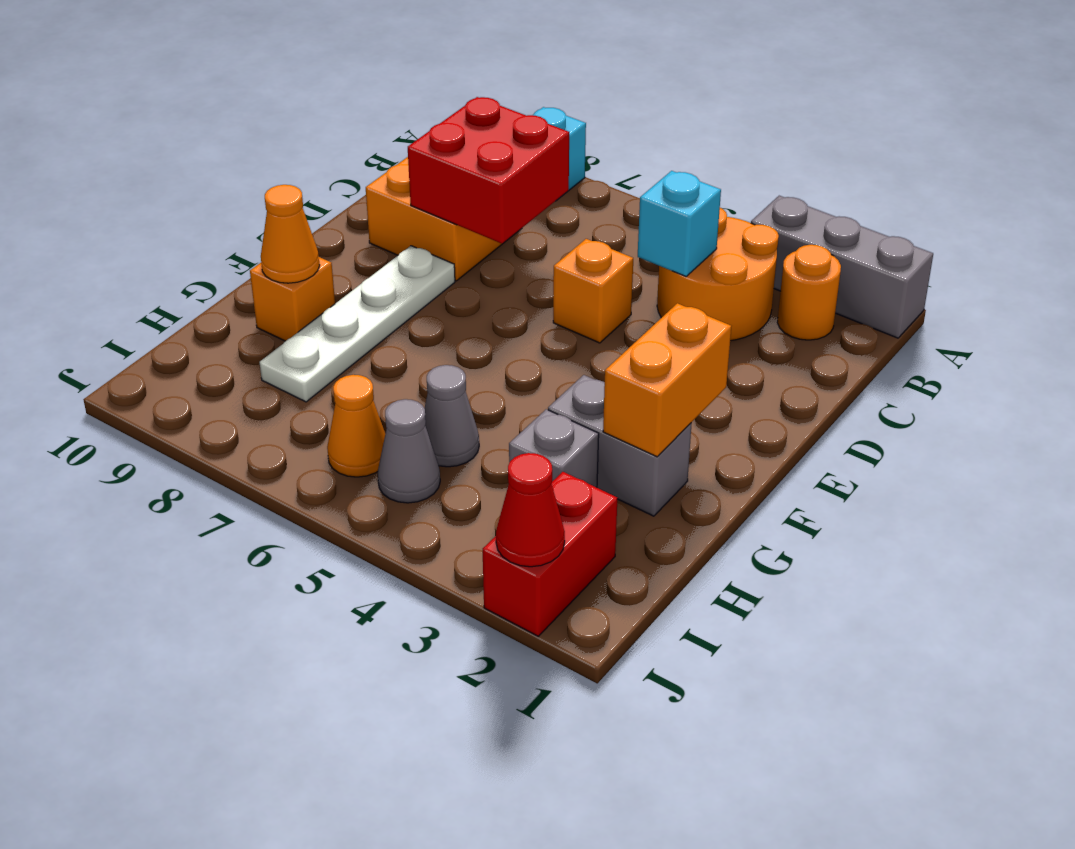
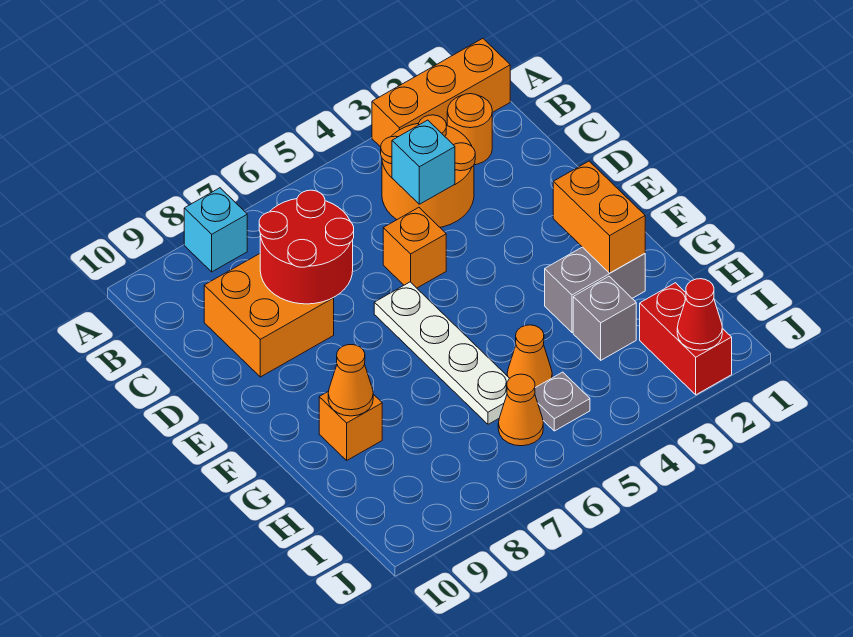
grey 1x3 brick [751,196,933,338] -> orange 1x3 brick [372,39,510,147]
red 2x2 brick [408,97,569,244] -> red 2x2 round brick [259,190,354,304]
white 1x4 plate [260,246,455,402] -> white 1x4 plate moved to [374,282,510,424]
grey 1x1 cone [425,365,479,467] -> orange 1x1 cone [507,325,552,388]
grey 1x1 cone [378,399,440,503] -> grey 1x1 plate [535,372,590,431]

